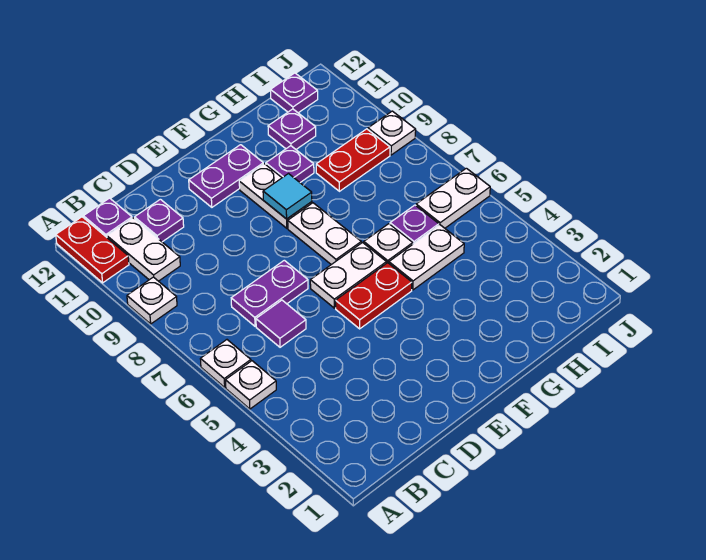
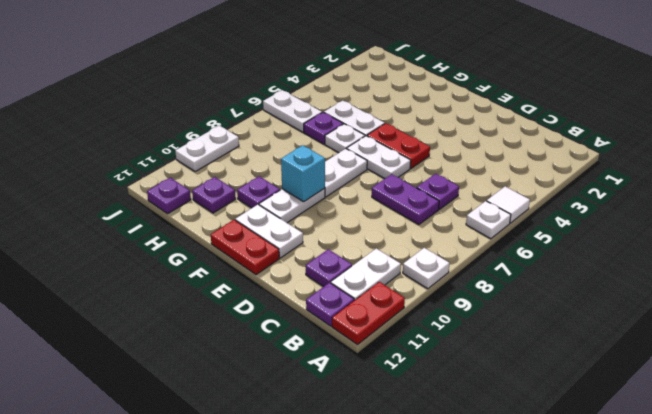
white 1x1 plate [225,361,276,409] -> white 1x1 tile [487,186,530,223]
purple 1x1 tile [256,300,306,347] -> purple 1x1 plate [417,174,459,209]
purple 1x2 plate [189,145,263,207] -> white 1x2 plate [235,205,303,258]
cyan 1x1 tile [263,174,312,219] -> cyan 1x1 brick [281,145,325,202]
red 1x2 plate [316,129,390,191] -> red 1x2 plate moved to [211,220,279,275]
white 1x1 plate [368,111,416,155] -> white 1x2 plate [175,126,239,172]

